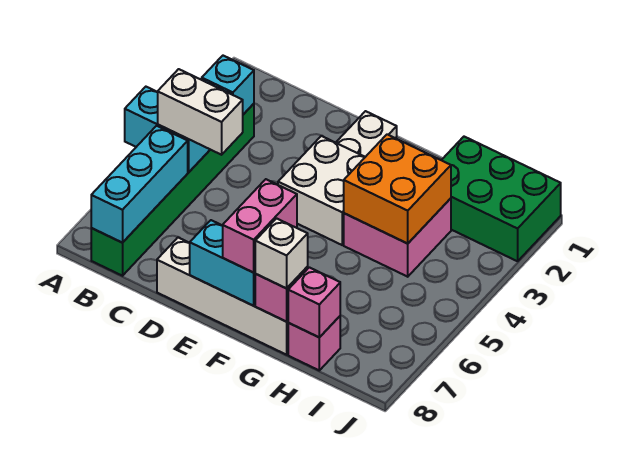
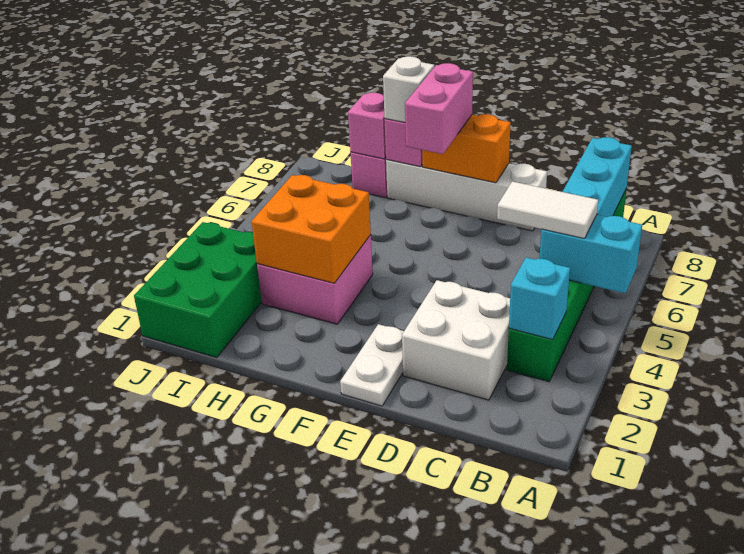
white 1x2 brick [158,69,243,155] -> white 1x2 tile [497,181,598,239]
white 2x2 brick [278,136,365,245] -> white 2x2 brick moved to [402,280,510,400]
cyan 1x2 brick [190,220,255,306] -> orange 1x2 brick [422,114,511,183]
green 2x3 brick [442,137,561,261] -> green 2x3 brick turned to [134,222,262,358]

